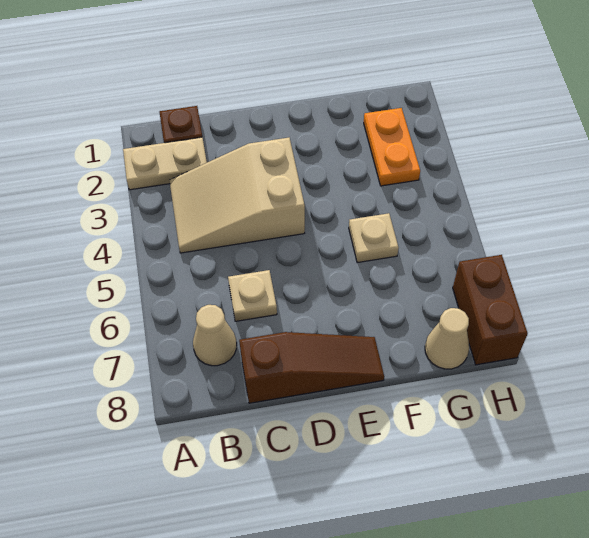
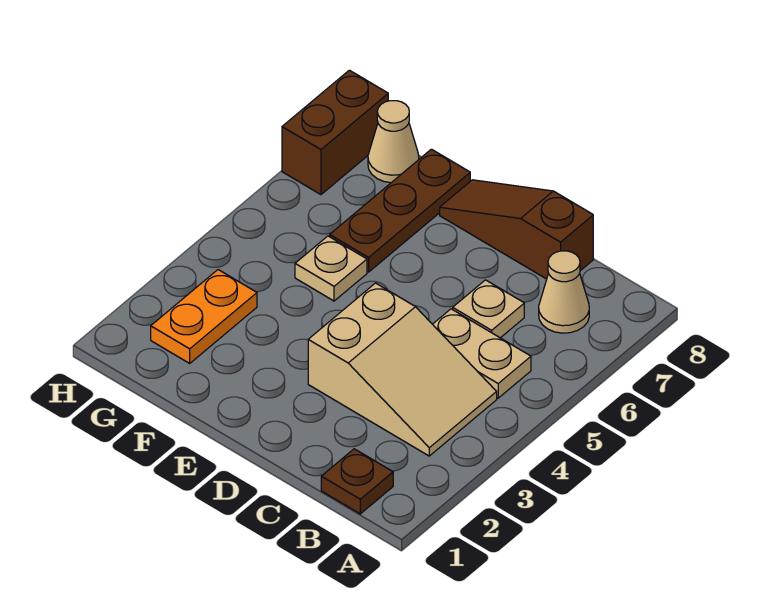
tan 1x2 plate [123,137,207,190] -> tan 1x2 plate moved to [433,309,531,398]
none -> brown 1x3 plate [330,149,470,272]

